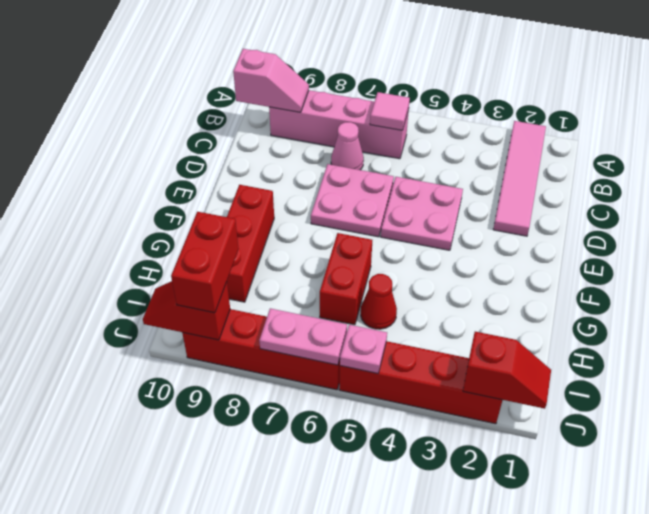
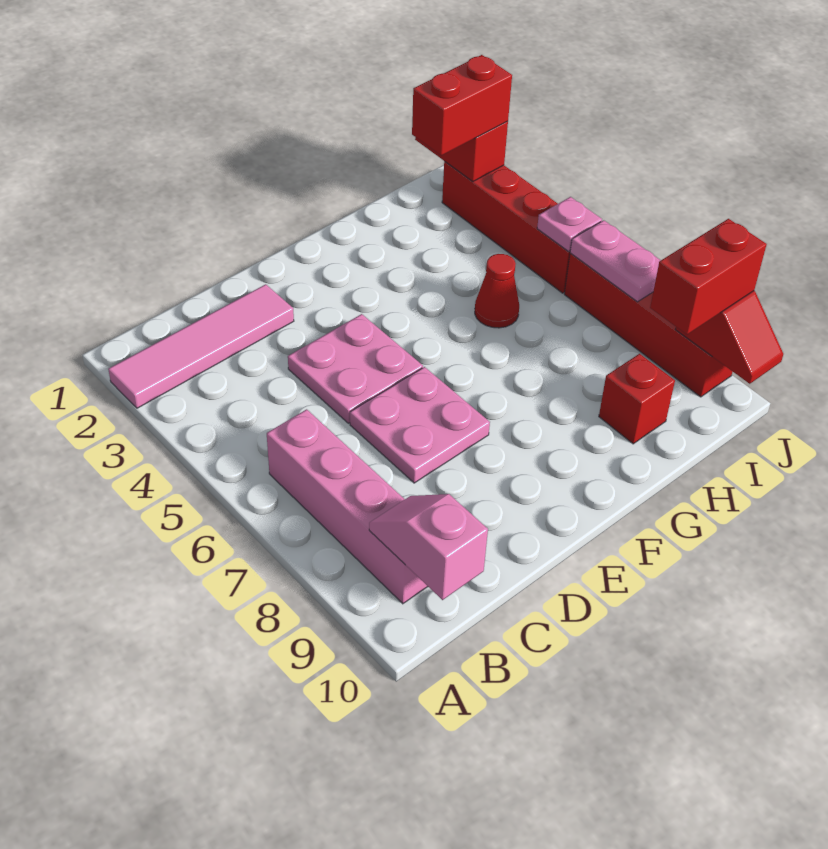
pink 1x1 tile [370,92,410,130] -> none
pink 1x1 cone [331,122,364,170] -> none
red 1x3 brick [227,185,274,302] -> red 1x1 brick [599,354,675,444]
red 1x2 brick [320,233,372,325] -> red 1x2 brick moved to [412,55,512,155]

